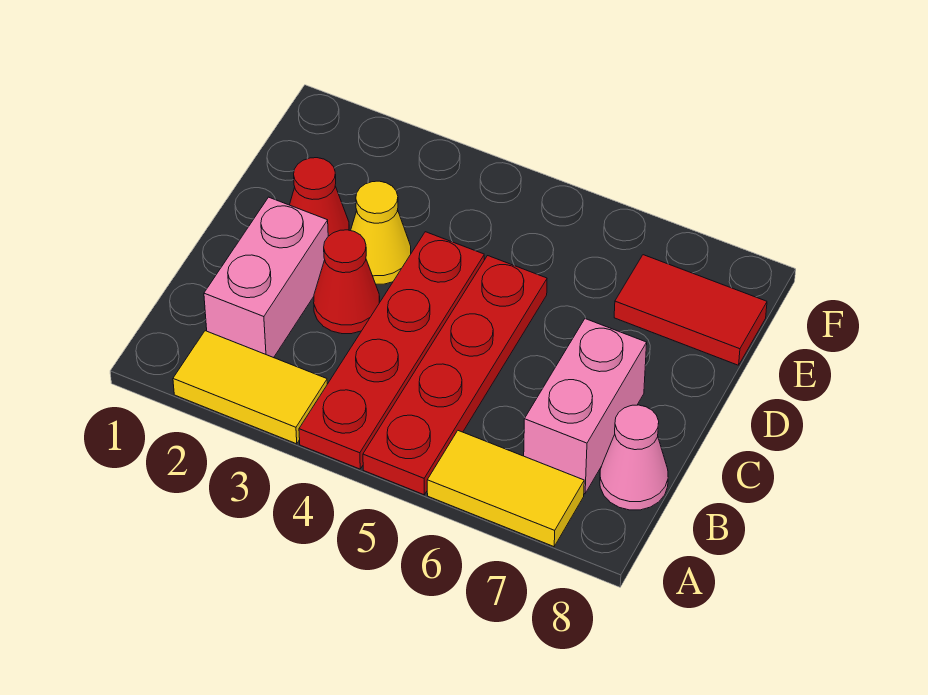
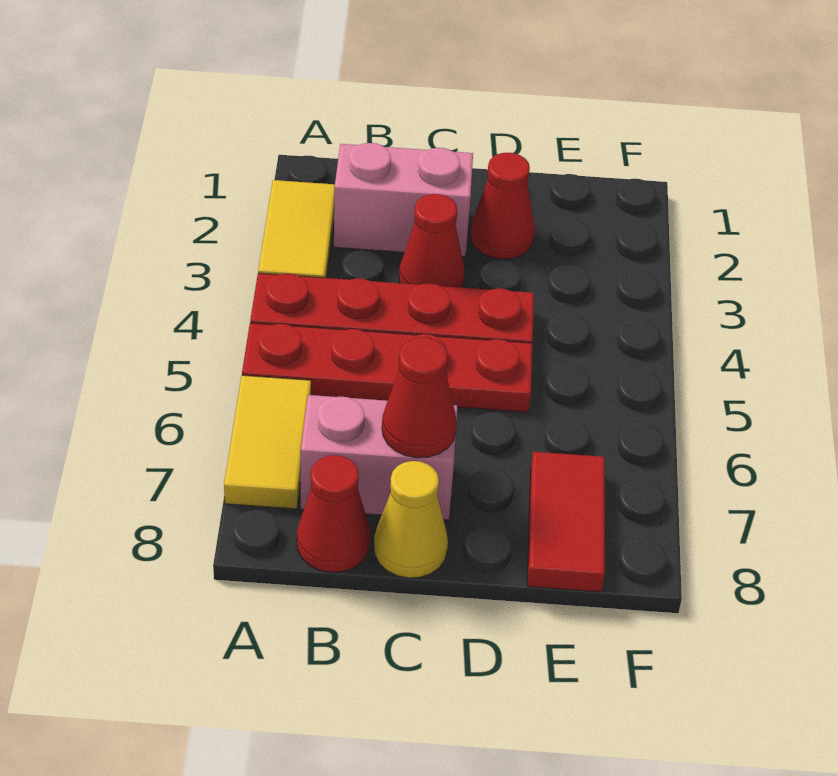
pink 1x1 cone [600,405,668,510] -> red 1x1 cone [297,455,370,572]
none -> red 1x1 cone [382,337,457,458]
yellow 1x1 cone [351,181,411,284] -> yellow 1x1 cone moved to [374,461,448,578]

